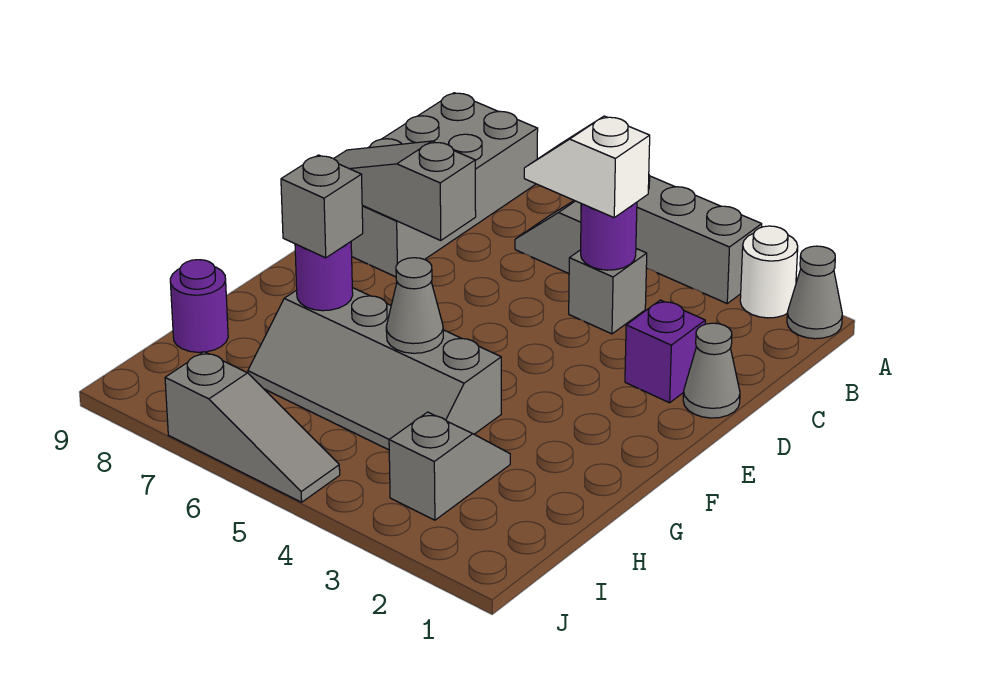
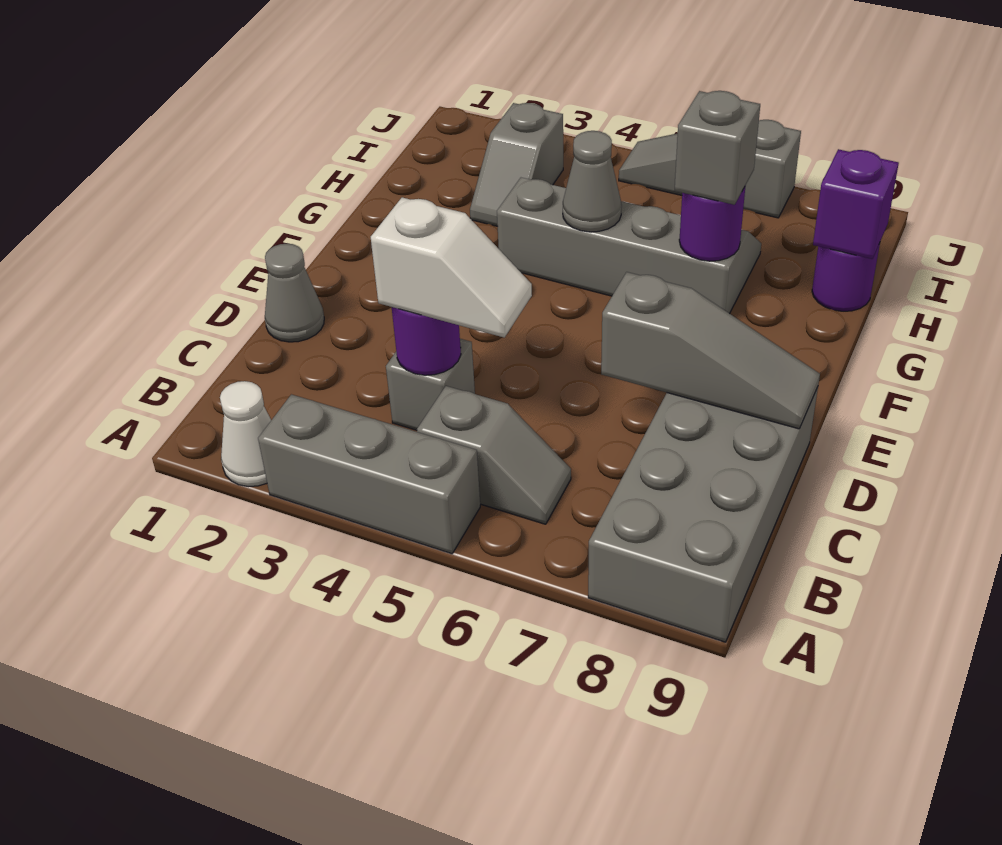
grey 1x1 cone [787,246,842,339] -> none
white 1x1 round brick [740,226,798,318] -> white 1x1 cone [220,381,271,487]
purple 1x1 brick [625,300,705,403] -> purple 1x1 brick moved to [813,149,899,259]

